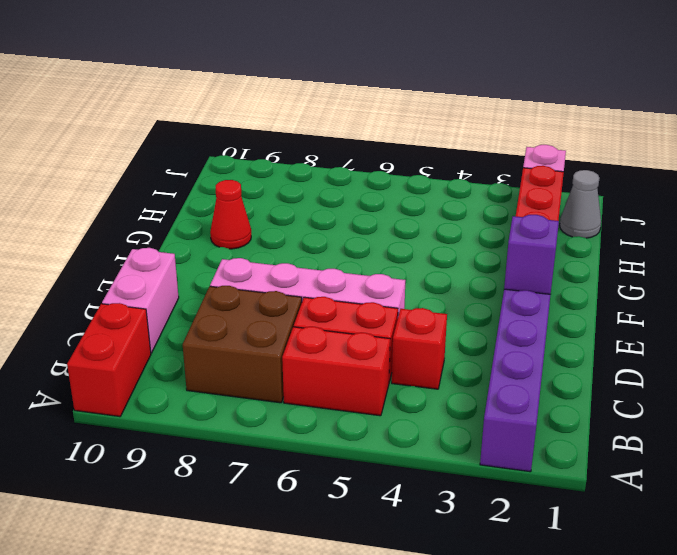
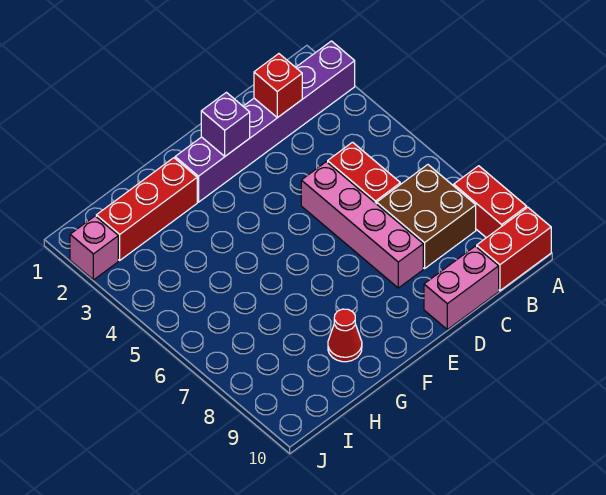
red 1x2 brick [282,327,390,416] -> red 1x2 brick moved to [454,166,527,238]
red 1x1 brick [392,308,447,389] -> red 1x1 brick moved to [254,54,302,118]
grey 1x1 cone [560,170,601,238] -> none

